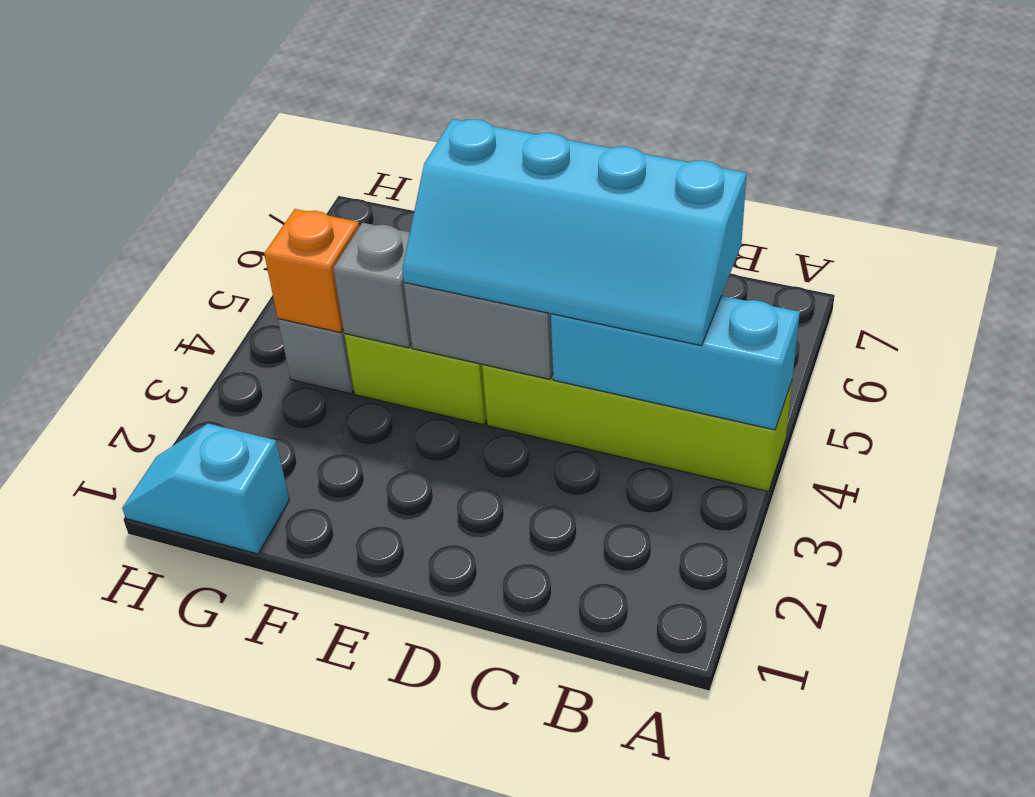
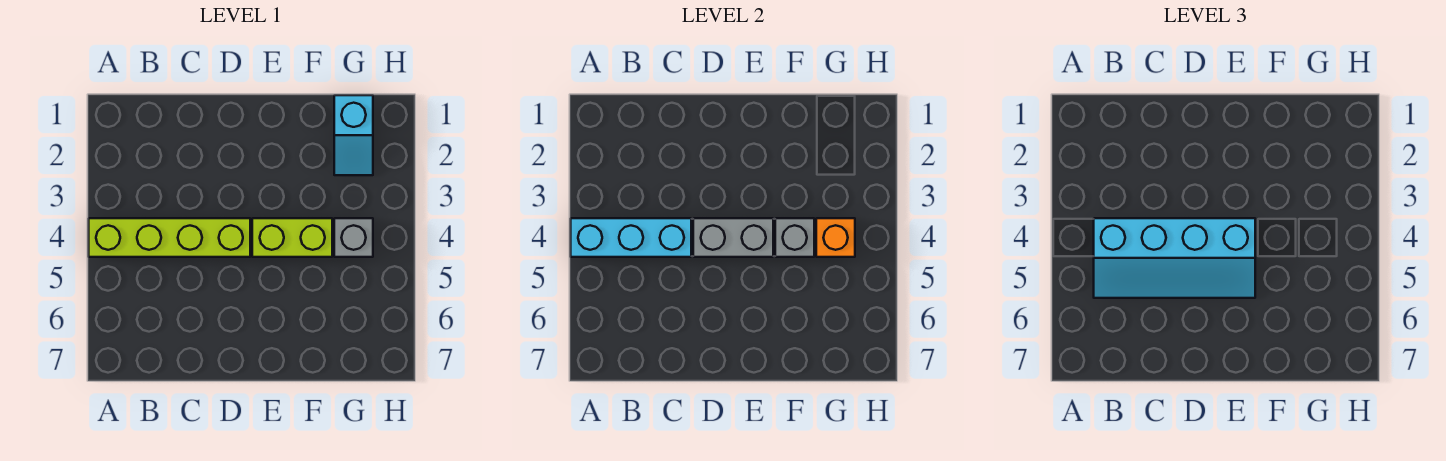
cyan 2x4 slope [402,119,747,346] -> cyan 2x4 slope turned to [1094,218,1255,298]
cyan 1x2 slope [122,424,289,554] -> cyan 1x2 slope turned to [334,95,373,175]

